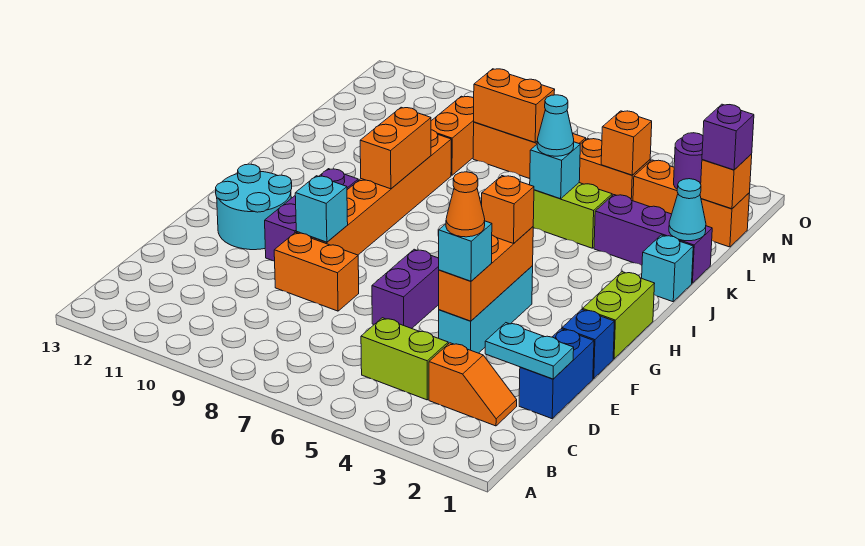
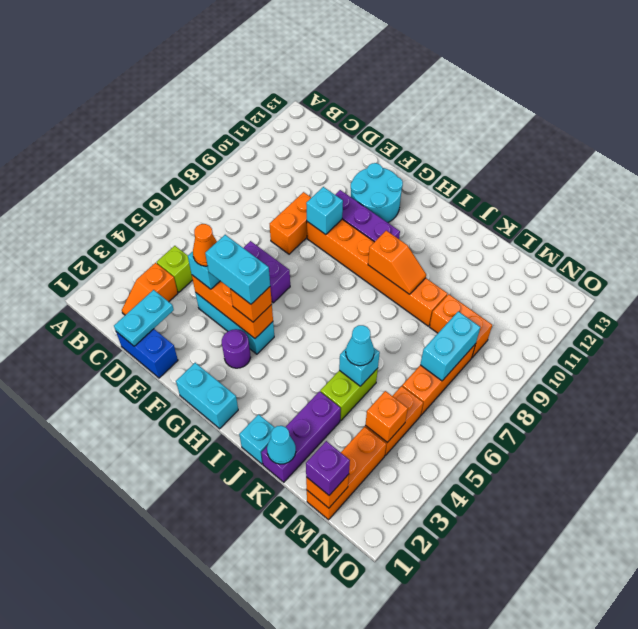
lime 1x2 brick [361,318,448,400] -> lime 1x1 brick [157,246,193,292]
blue 1x1 brick [562,310,615,379] -> none
none -> cyan 1x2 brick [205,235,270,304]
lime 1x2 brick [583,272,655,359] -> cyan 1x2 brick [176,363,238,429]
orange 1x2 brick [360,107,431,189] -> orange 1x2 slope [368,231,426,294]
purple 1x1 round brick [674,133,703,189] -> purple 1x1 round brick moved to [222,329,251,368]
orange 1x2 brick [474,69,555,142] -> cyan 1x2 brick [420,311,480,381]

